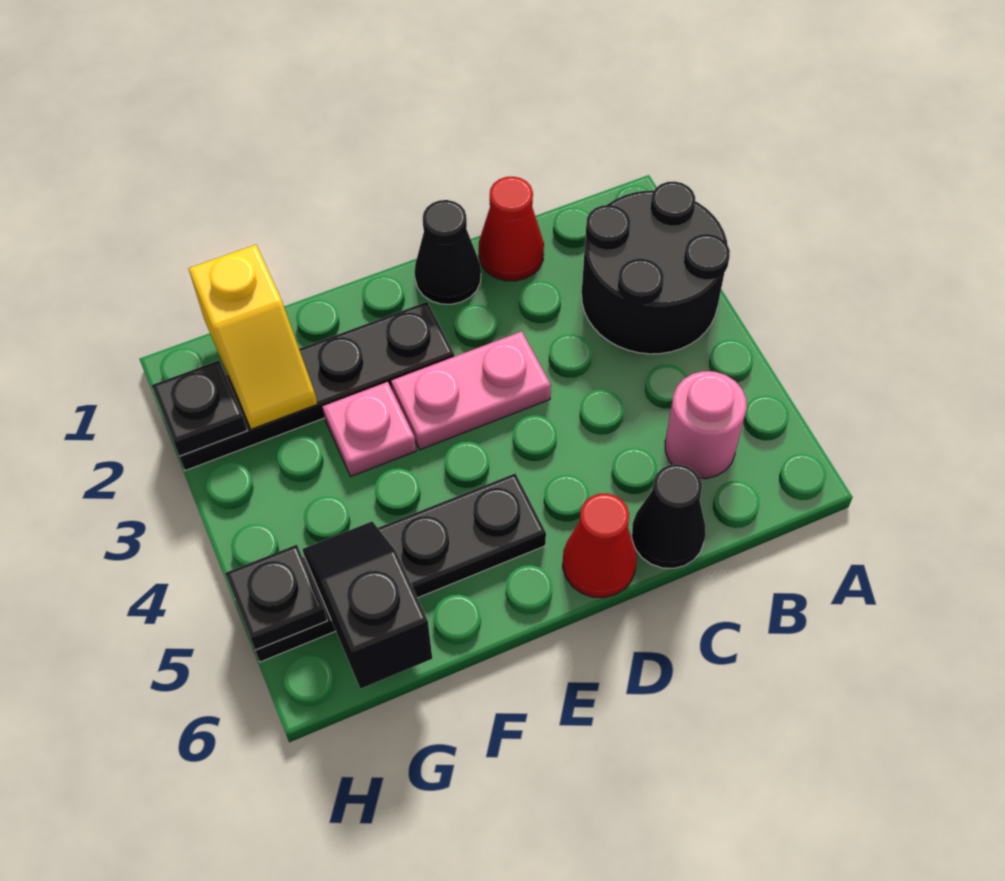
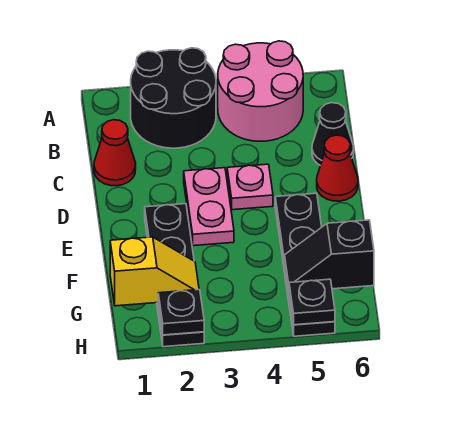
pink 1x1 round brick [665,371,747,479] -> pink 2x2 round brick [218,41,303,141]
black 1x1 cone [415,200,481,304] -> none
pink 1x1 plate [323,382,416,476] -> pink 1x1 plate moved to [227,164,273,210]

